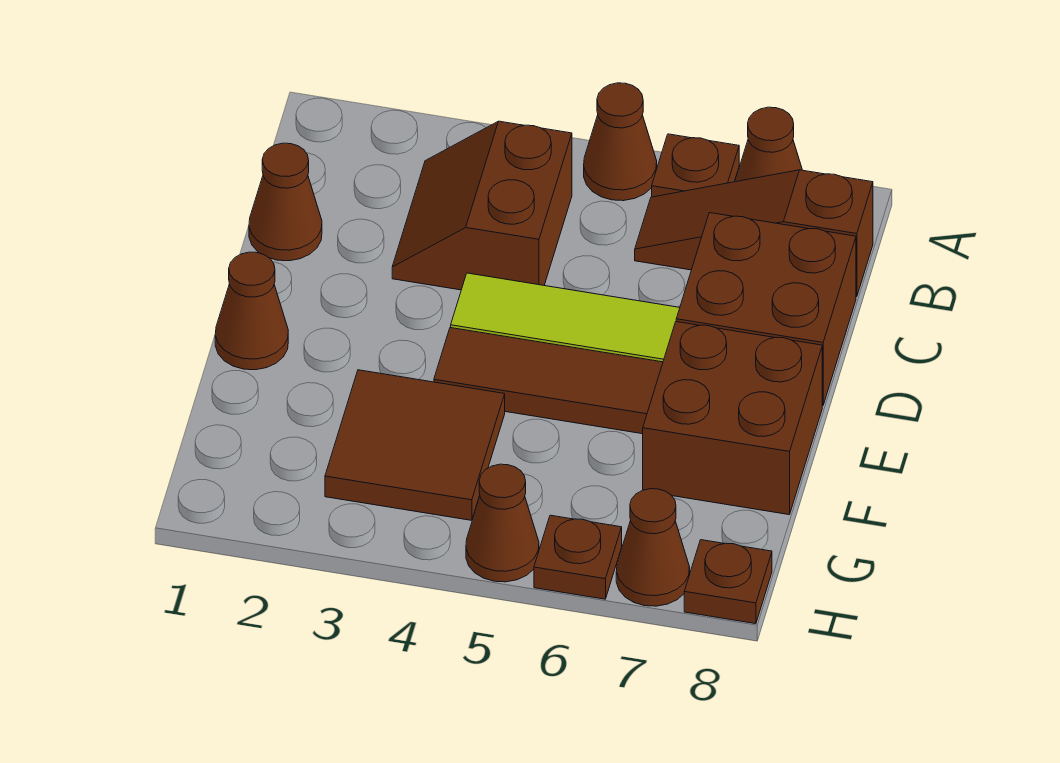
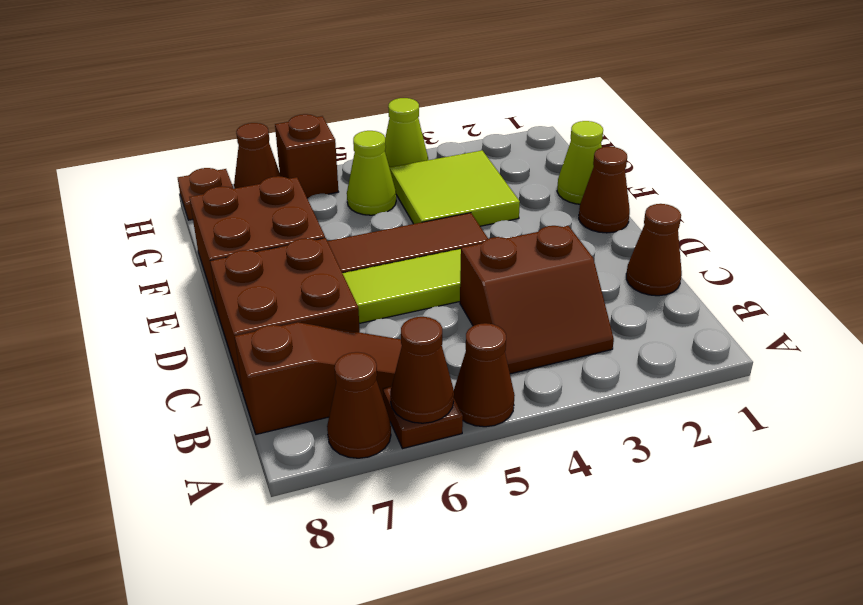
brown 2x2 slope [392,121,572,290] -> brown 2x2 slope turned to [460,226,614,374]
none -> lime 1x1 cone [557,121,603,204]
brown 2x2 tile [325,370,505,520] -> lime 2x2 tile [390,150,520,226]
none -> lime 1x1 cone [347,131,396,215]
none -> lime 1x1 cone [385,98,428,168]
brown 1x1 cone [466,464,539,582] -> brown 1x1 cone moved to [390,317,454,423]
brown 1x1 plate [534,515,622,599] -> brown 1x1 brick [275,114,338,198]

